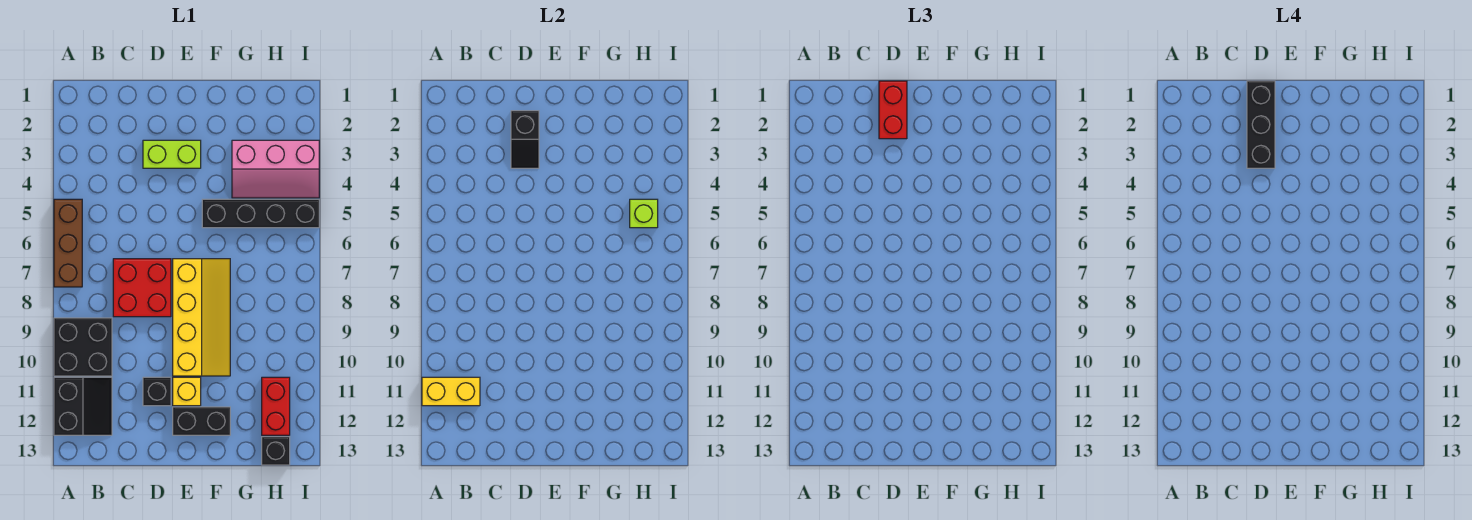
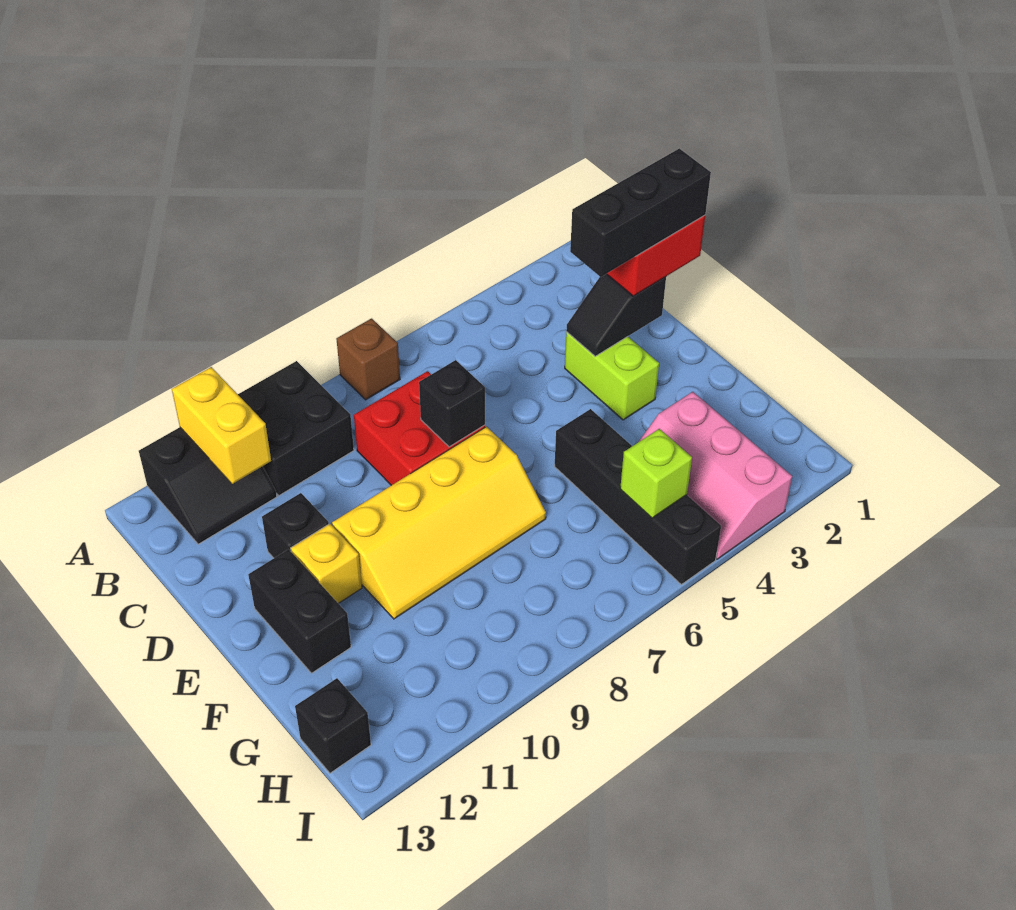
brown 1x3 brick [54,199,82,287] -> brown 1x1 brick [336,318,400,400]
none -> black 1x1 brick [419,360,485,447]
red 1x2 brick [262,377,290,435] -> none

